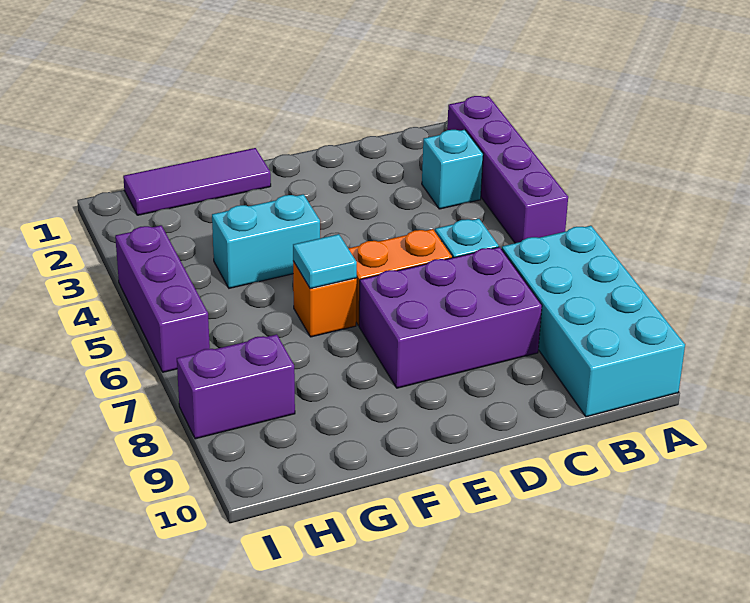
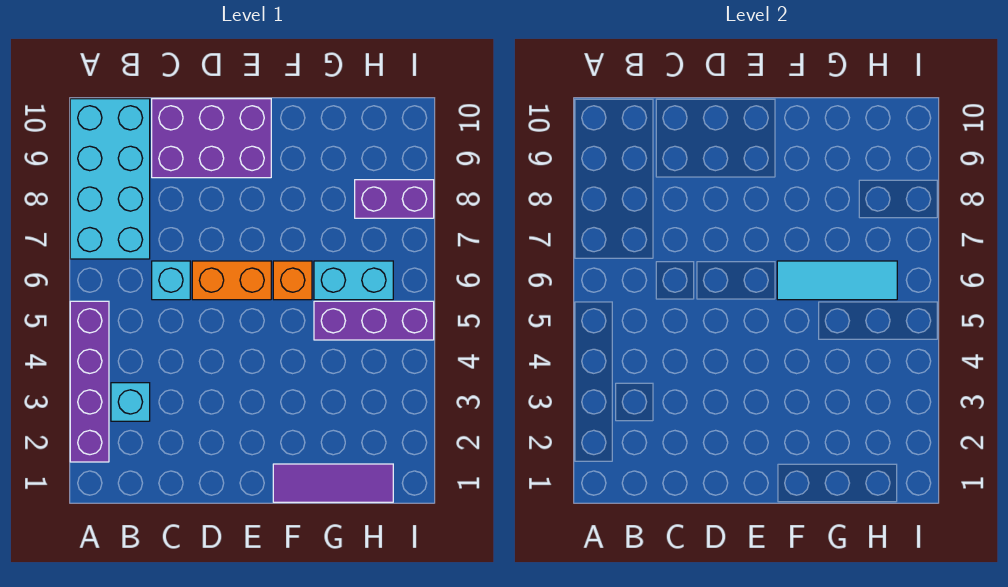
purple 2x3 brick [359,247,542,388] -> purple 2x3 brick moved to [152,99,271,178]
cyan 1x2 brick [212,194,320,288] -> cyan 1x2 brick moved to [314,261,393,300]
cyan 1x1 tile [293,234,357,289] -> cyan 1x3 tile [777,261,897,300]
purple 1x3 brick [115,225,210,372] -> purple 1x3 brick turned to [314,301,434,340]

